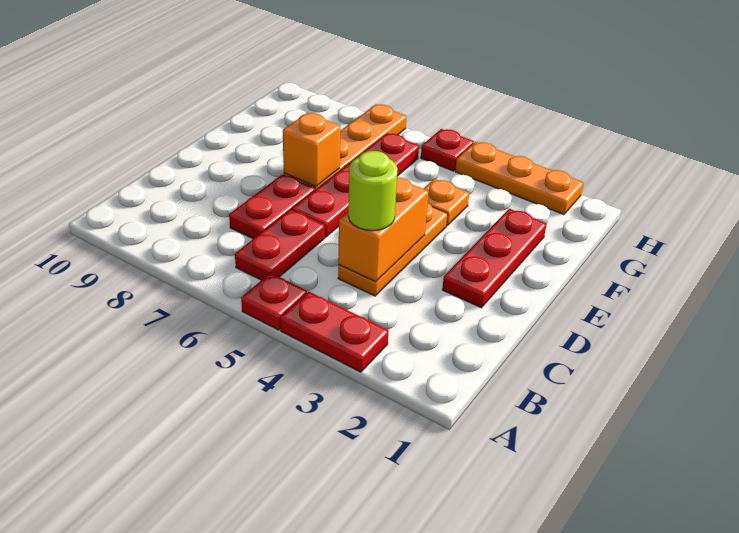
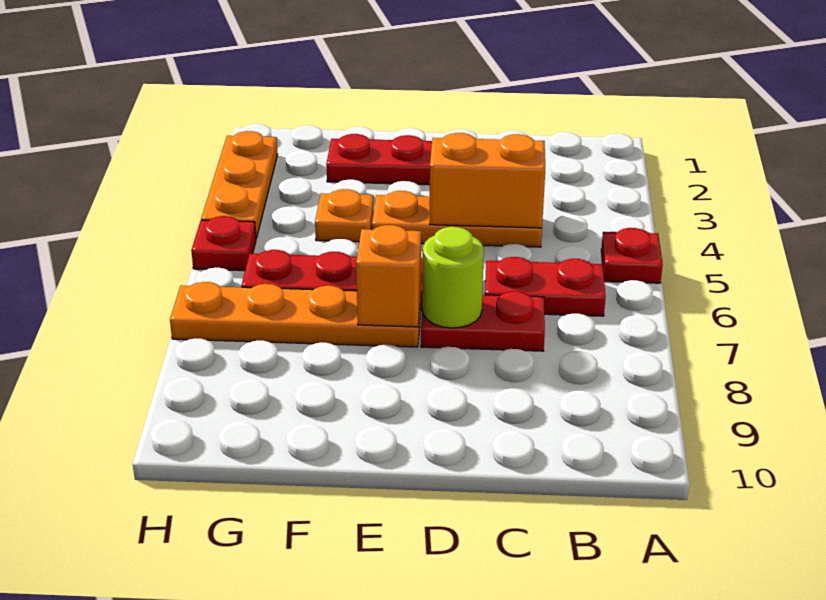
red 1x2 plate [280,292,389,372] -> none
lime 1x1 round brick [348,151,398,231] -> lime 1x1 round brick moved to [422,227,484,328]

